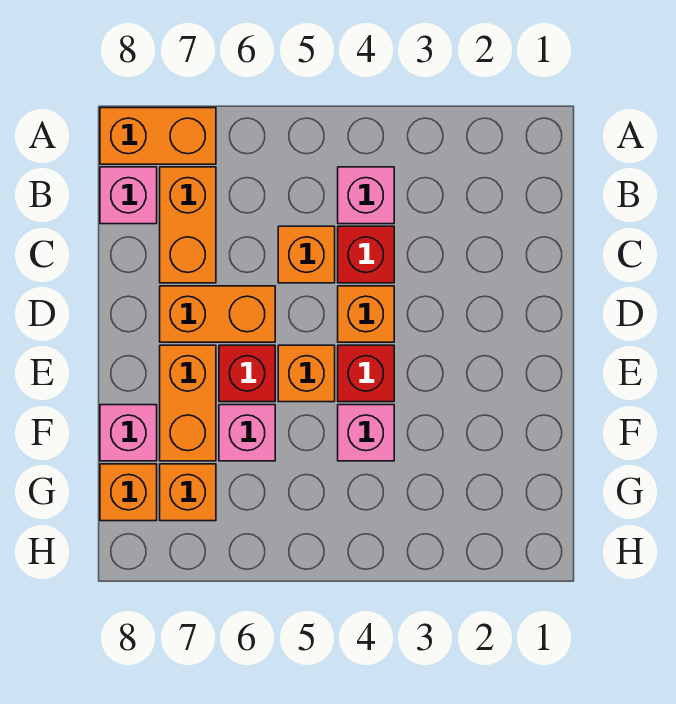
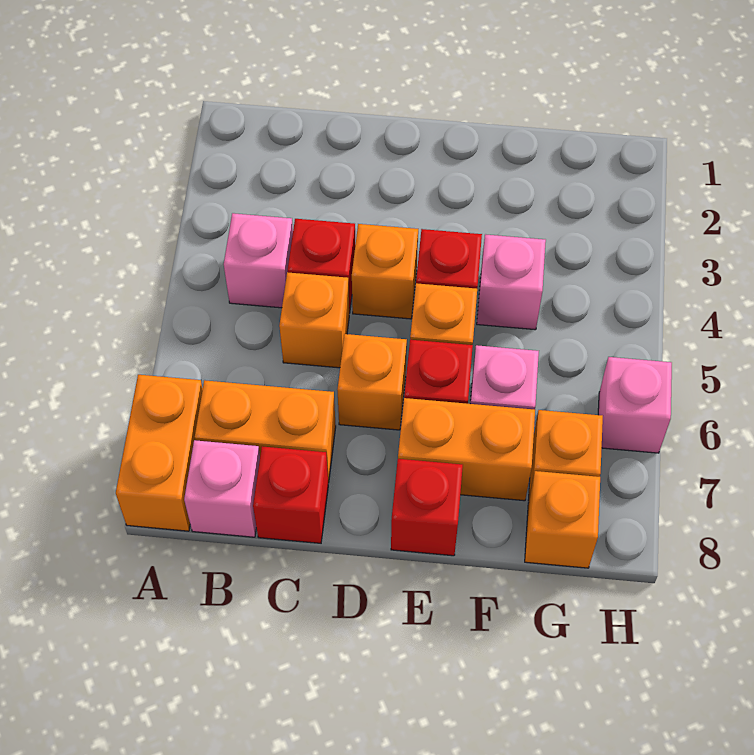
none -> red 1x1 brick [253,446,328,543]
orange 1x2 brick [160,286,275,342] -> orange 1x1 brick [337,334,407,430]
none -> red 1x1 brick [391,459,463,556]
pink 1x1 brick [100,405,157,461] -> pink 1x1 brick moved to [598,357,672,453]

